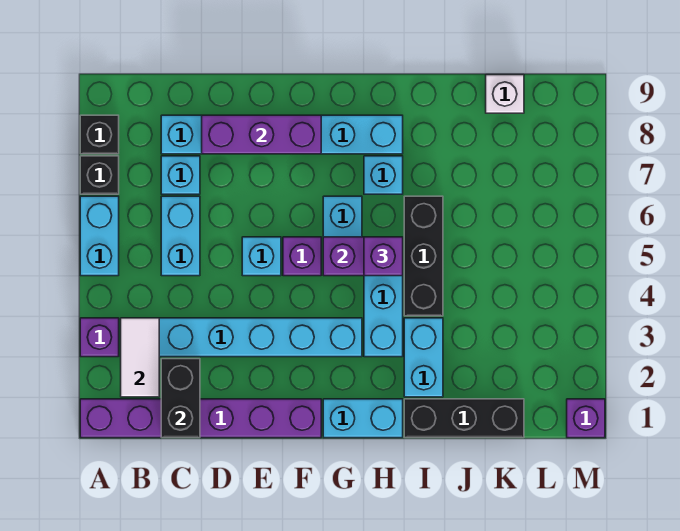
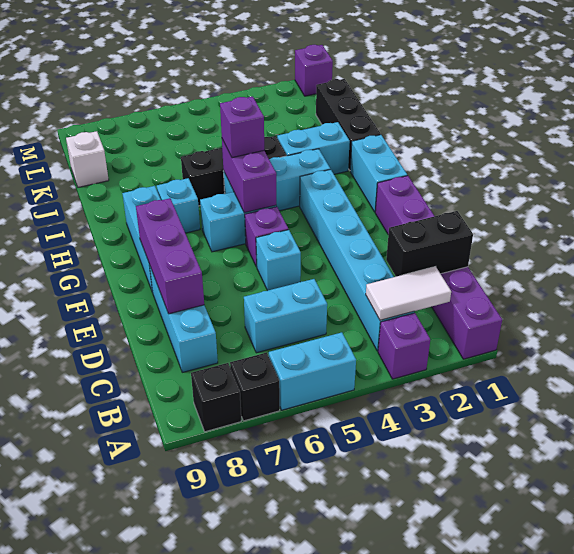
cyan 1x1 brick [161,156,200,194] -> none

